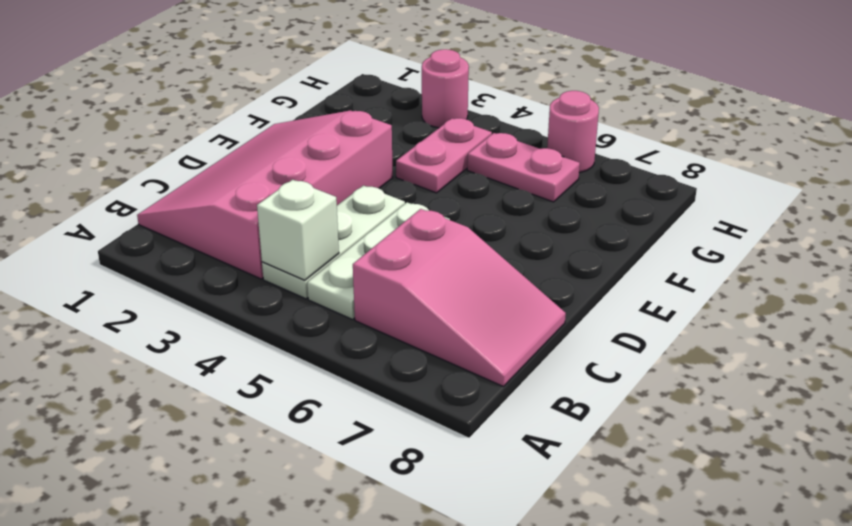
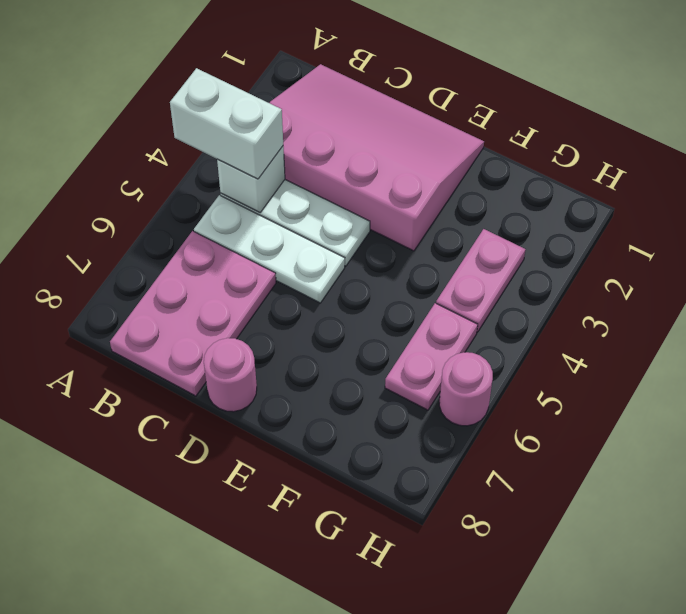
none -> white 1x2 brick [170,68,283,179]
pink 2x3 slope [353,209,566,387] -> pink 2x3 plate [110,231,276,396]
pink 1x2 plate [396,118,492,193] -> pink 1x2 plate turned to [436,229,526,332]
pink 1x1 round brick [422,49,469,128] -> pink 1x1 round brick moved to [204,338,257,412]

